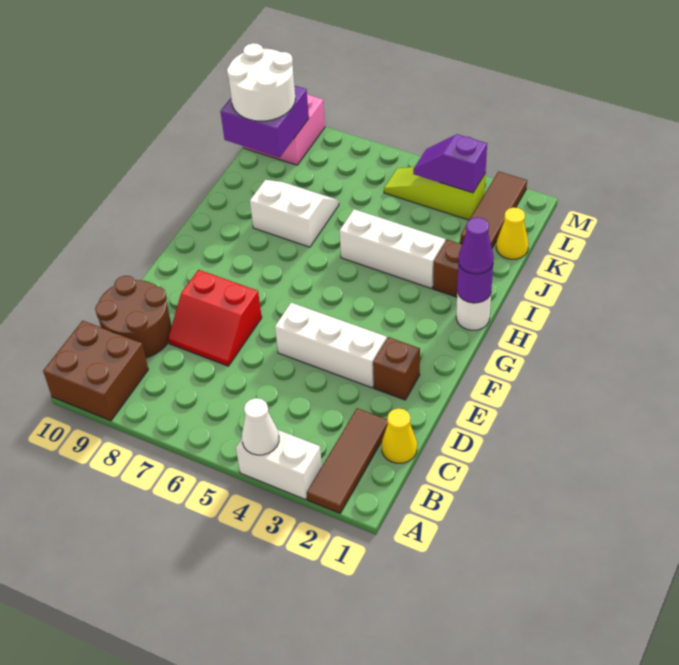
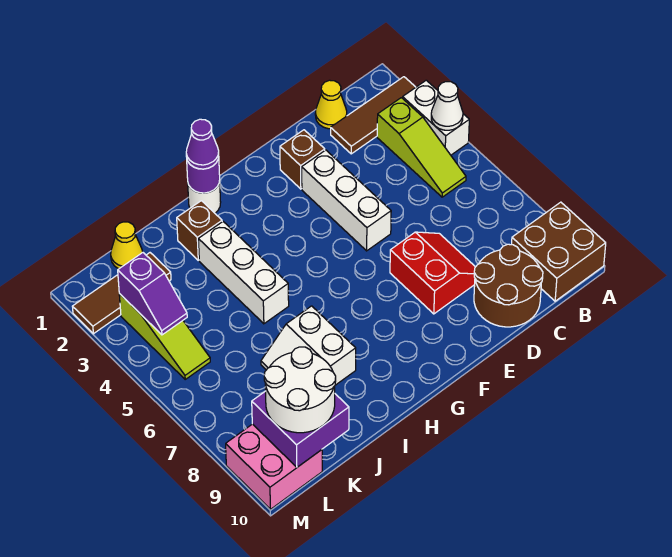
none -> lime 1x3 slope [377,98,466,197]

